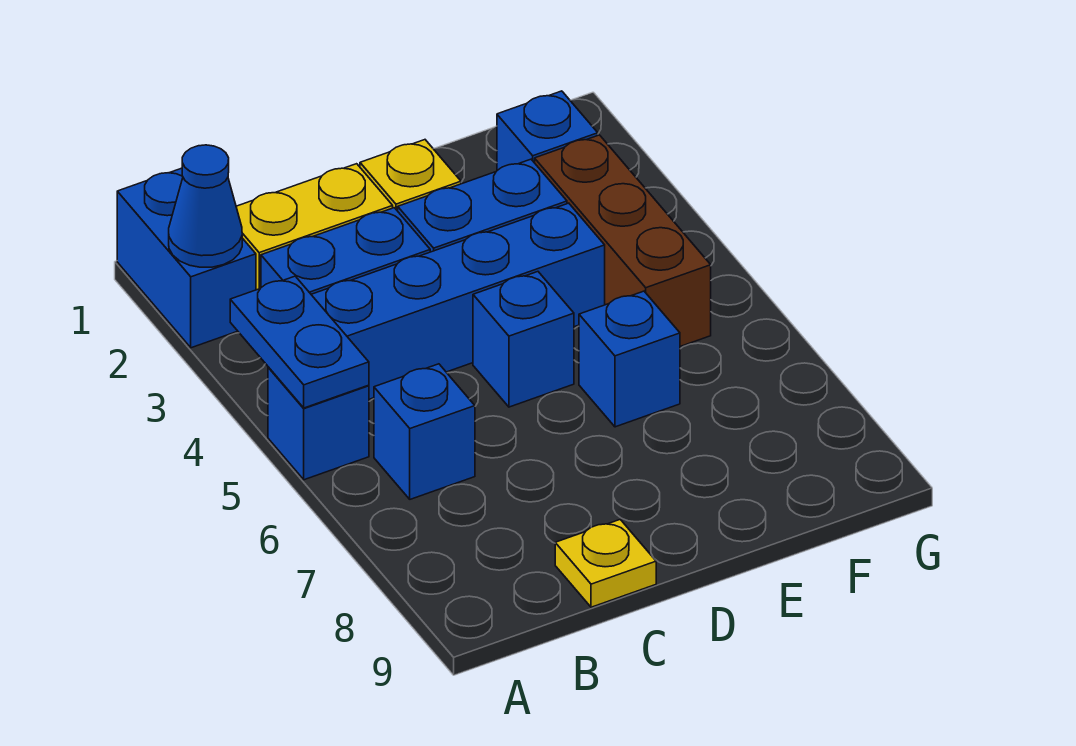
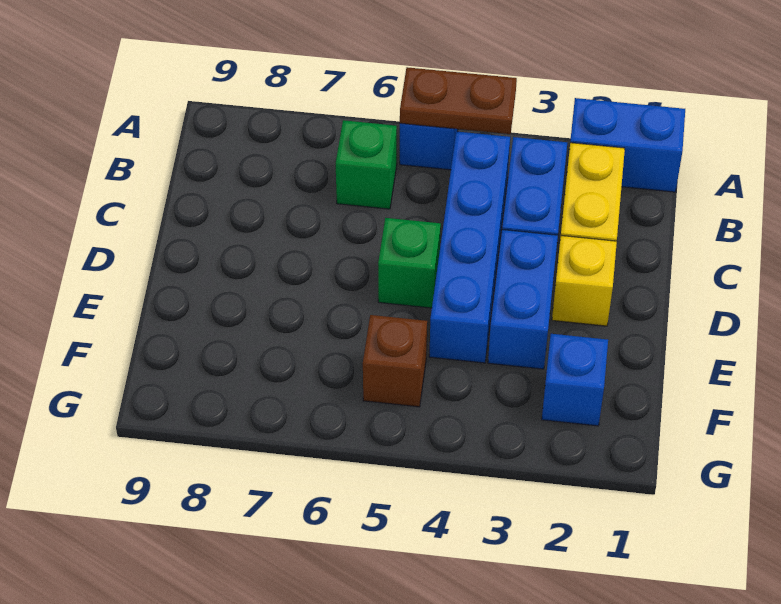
blue 1x1 cone [169,145,242,267] -> none
blue 1x2 plate [230,276,369,408] -> brown 1x2 plate [400,67,517,134]
blue 1x1 brick [374,364,475,499] -> green 1x1 brick [336,120,397,209]
yellow 1x1 plate [555,520,656,607] -> none
blue 1x1 brick [473,272,574,407] -> green 1x1 brick [378,218,441,308]
blue 1x1 brick [579,291,680,427] -> none
brown 1x3 brick [535,135,711,346] -> brown 1x1 brick [363,315,427,407]

